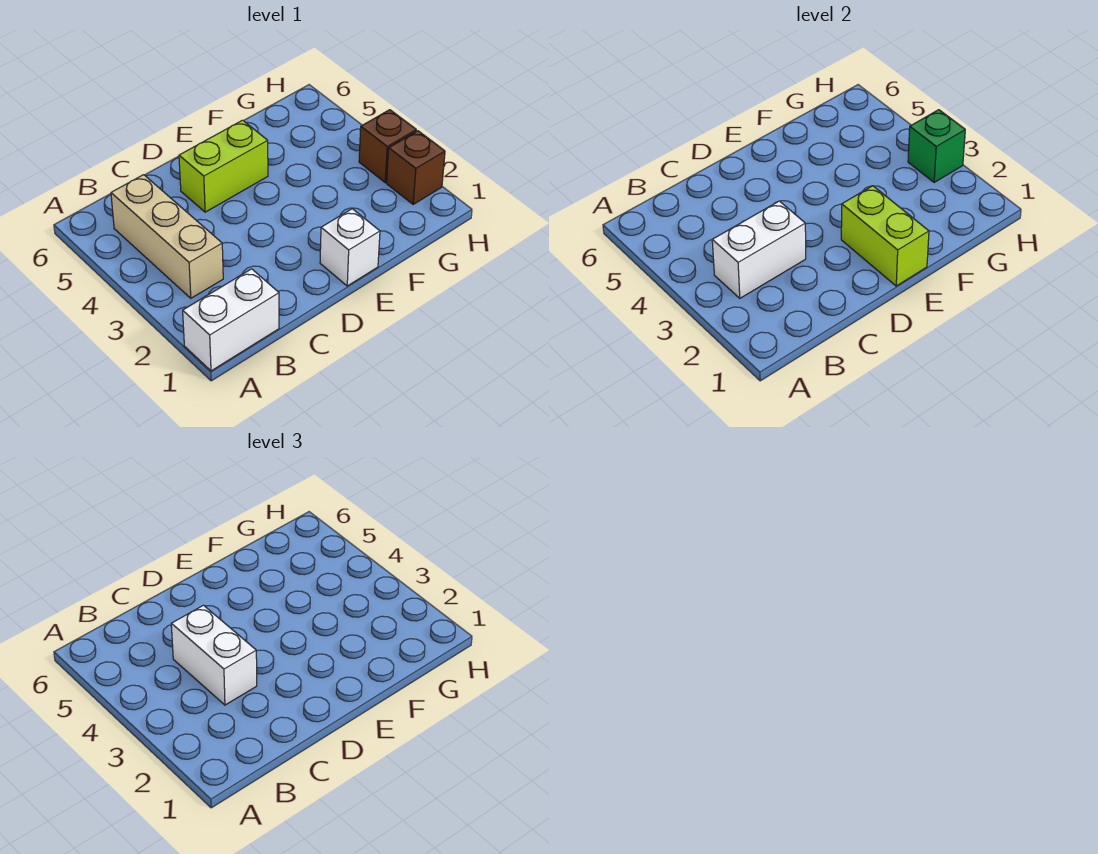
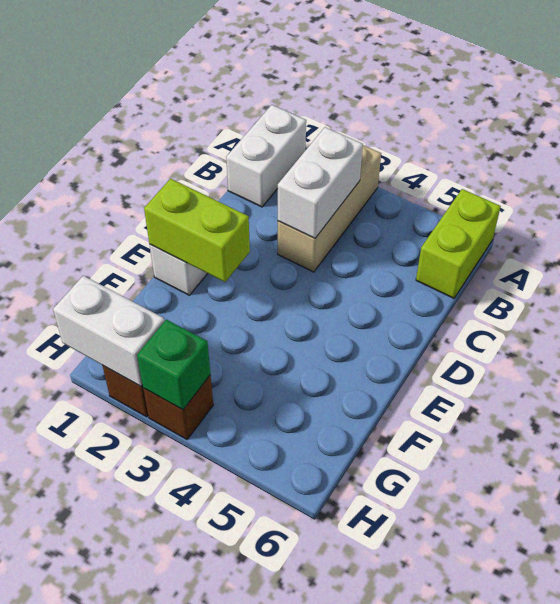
tan 1x3 brick [111,175,223,298] -> tan 1x3 brick turned to [278,145,381,272]
white 1x2 brick [171,605,257,705] -> white 1x2 brick moved to [53,276,164,386]
lime 1x2 brick [179,120,268,212] -> lime 1x2 brick moved to [416,189,501,298]

